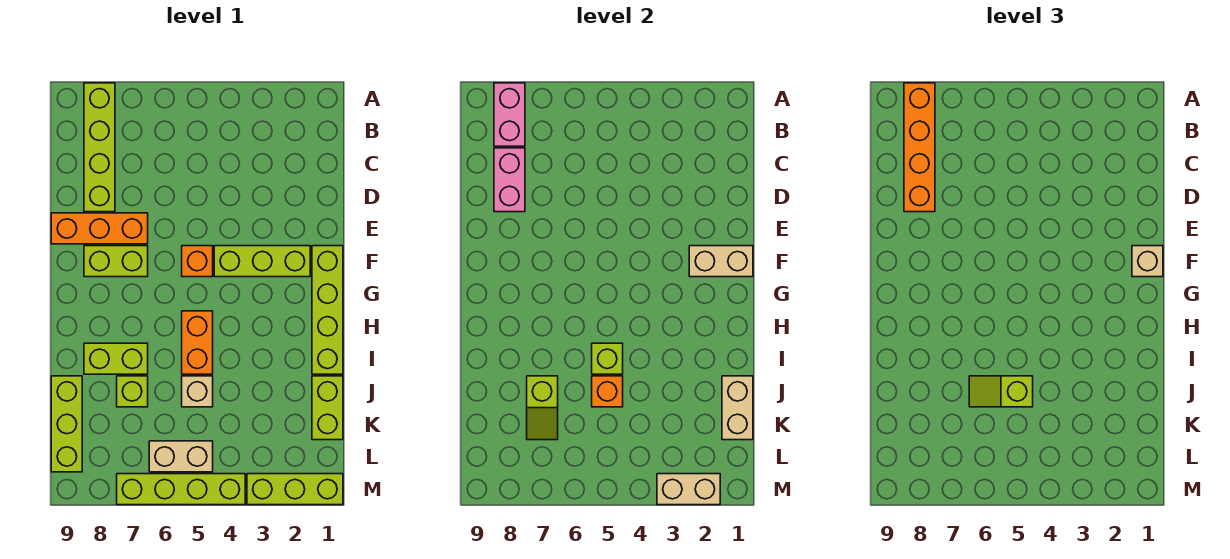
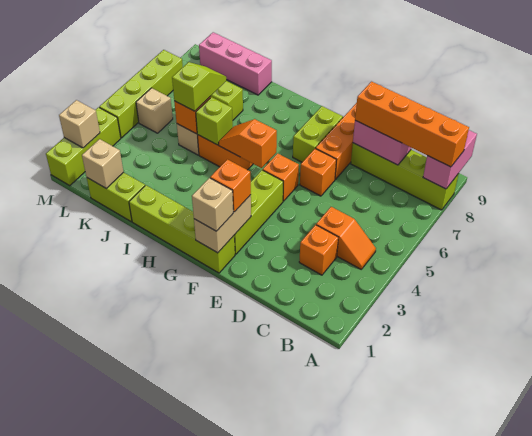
pink 1x2 brick [494,83,525,146] -> pink 1x2 brick turned to [423,130,477,189]
none -> orange 1x2 slope [316,207,376,269]
none -> orange 1x1 brick [299,225,338,275]
none -> orange 1x1 brick [300,149,336,196]
none -> orange 1x1 brick [210,159,251,212]
none -> orange 1x2 slope [219,119,277,168]
lime 1x2 brick [84,343,148,374] -> none
tan 1x2 brick [722,376,753,440] -> tan 1x1 brick [82,139,123,188]
lime 1x2 slope [527,376,558,440] -> none
lime 1x3 brick [51,376,82,472] -> pink 1x3 brick [199,32,272,95]
tan 1x2 brick [149,441,213,472] -> tan 1x1 brick [136,88,173,133]
tan 1x2 brick [657,474,720,505] -> tan 1x1 brick [59,100,100,148]

